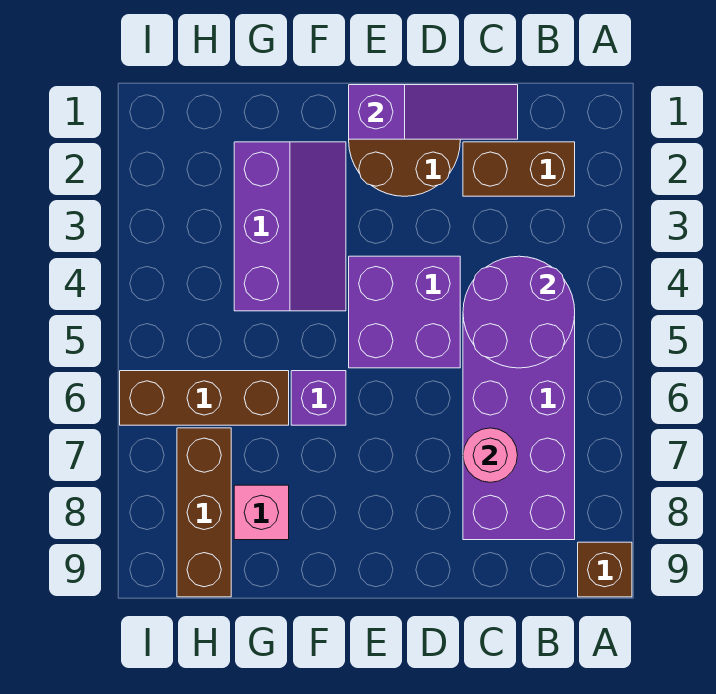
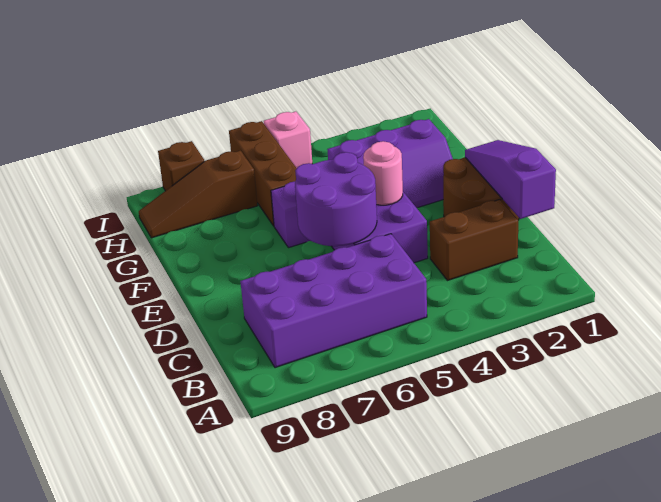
brown 1x1 brick [578,542,632,597] -> brown 1x1 brick moved to [158,141,204,191]
brown 1x2 brick [463,142,575,196] -> brown 1x2 brick turned to [430,200,518,281]
purple 2x2 round brick [463,256,575,368] -> purple 2x2 round brick moved to [295,152,377,246]
purple 1x3 slope [349,85,518,139] -> purple 1x3 slope turned to [465,140,556,219]
pink 1x1 round brick [463,428,518,482] -> pink 1x1 round brick moved to [363,141,403,205]
pink 1x1 brick [234,485,289,540] -> pink 1x1 brick moved to [264,112,312,168]
brown 1x3 brick [177,428,231,597] -> brown 1x3 slope [139,151,258,238]

